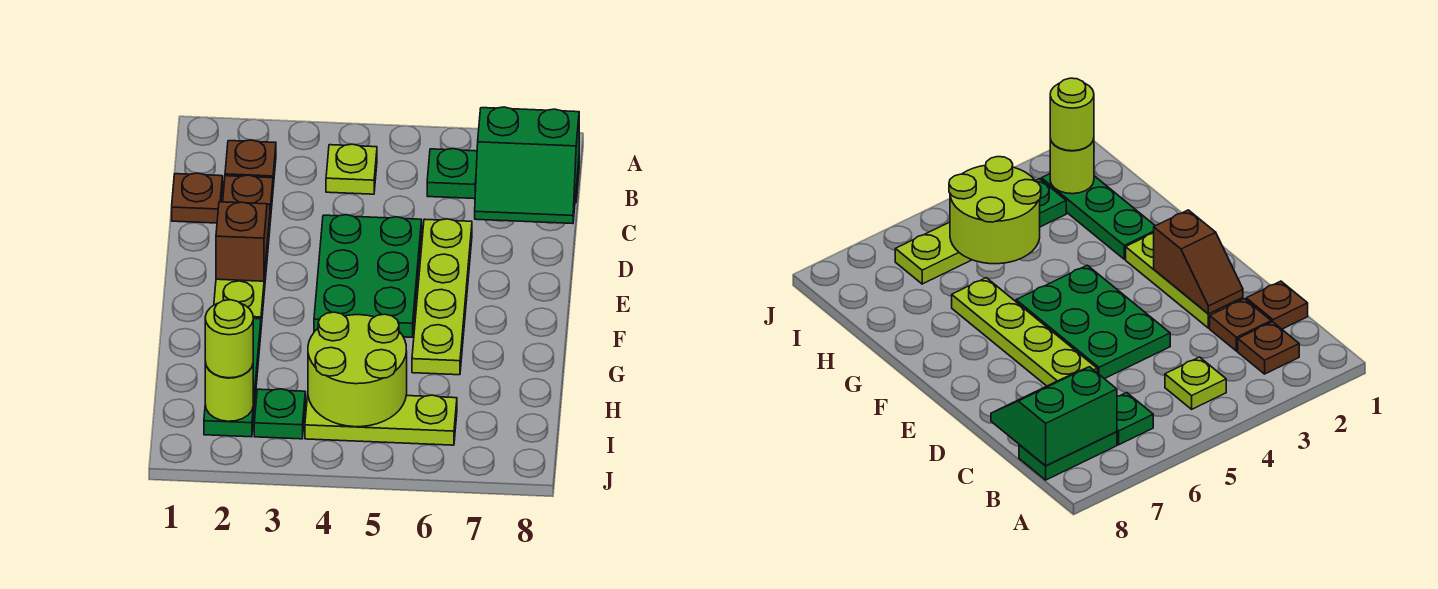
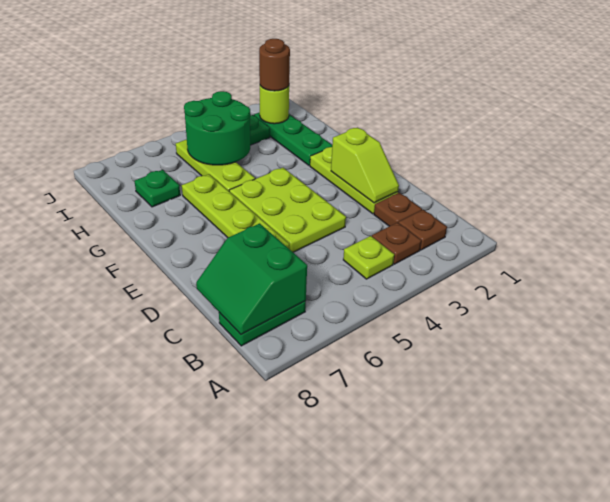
green 1x1 plate [427,148,477,199] -> green 1x1 plate moved to [135,170,180,207]
green 2x2 slope [475,107,579,224] -> green 2x2 slope turned to [196,223,307,335]
brown 1x1 plate [172,173,223,223] -> brown 1x1 plate moved to [372,222,421,264]
brown 1x2 slope [216,202,270,281] -> lime 1x2 slope [331,128,399,203]
green 2x3 plate [314,215,422,337] -> lime 2x3 plate [229,168,346,252]
lime 2x2 round brick [308,312,407,427] -> green 2x2 round brick [184,91,251,165]
lime 1x1 round brick [205,300,253,378] -> brown 1x1 round brick [259,39,290,91]
lime 1x3 plate [305,395,457,445] -> lime 1x3 plate turned to [176,139,255,191]

